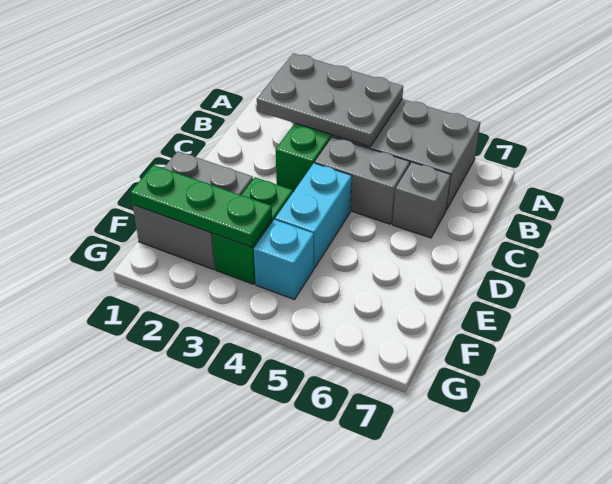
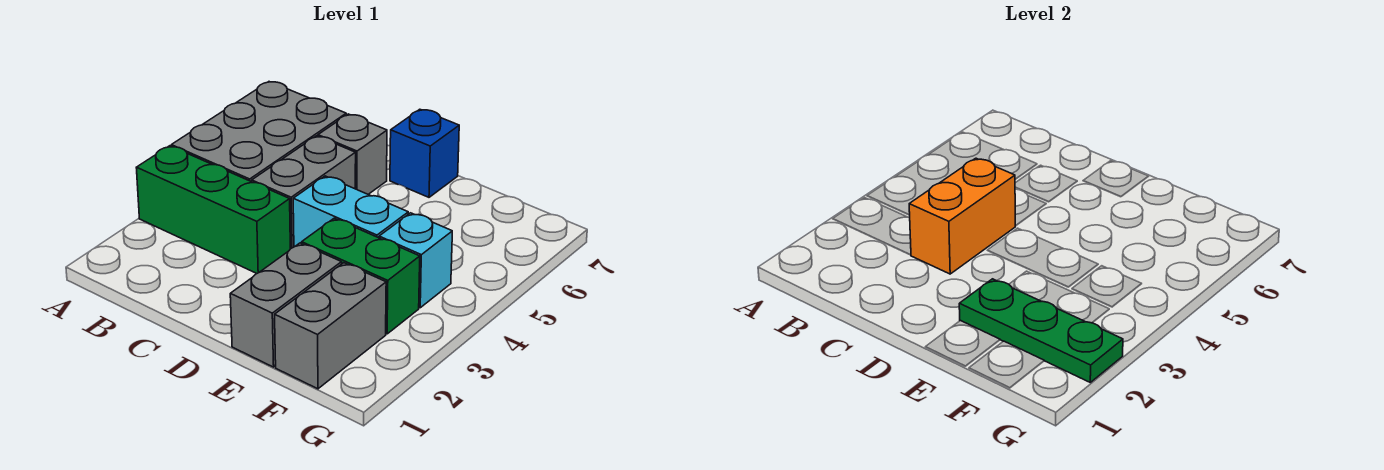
grey 2x3 plate [257,53,403,147] -> none
none -> orange 1x2 brick [909,158,1015,274]
none -> blue 1x1 brick [390,109,459,197]
green 1x3 plate [131,165,272,247] -> green 1x3 plate turned to [959,279,1123,382]

